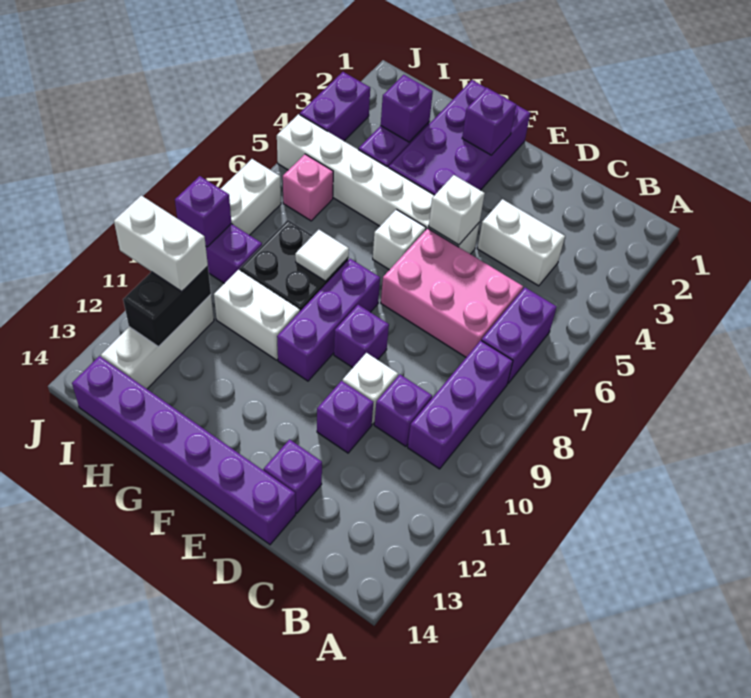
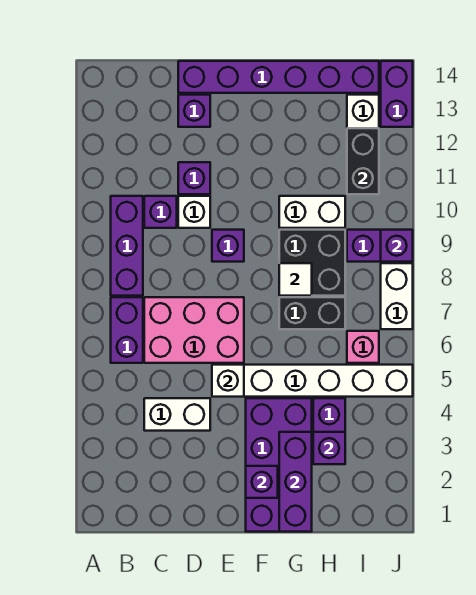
white 1x1 brick [373,209,426,270] -> none
purple 1x3 brick [277,259,380,381] -> purple 1x3 brick moved to [279,432,312,532]
none -> black 1x2 brick [279,297,345,329]
white 1x2 brick [114,195,208,291] -> none
purple 1x2 brick [300,72,370,141] -> purple 1x2 brick moved to [381,61,413,127]

